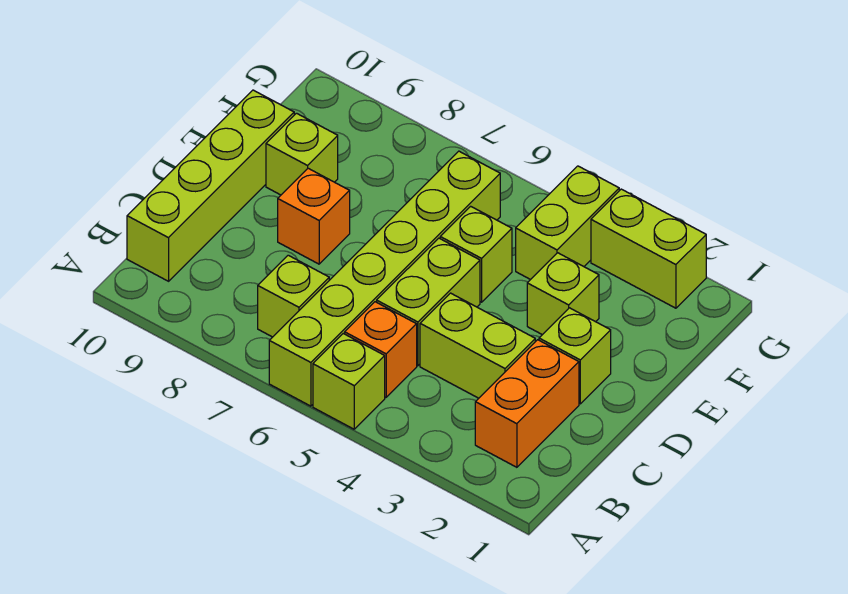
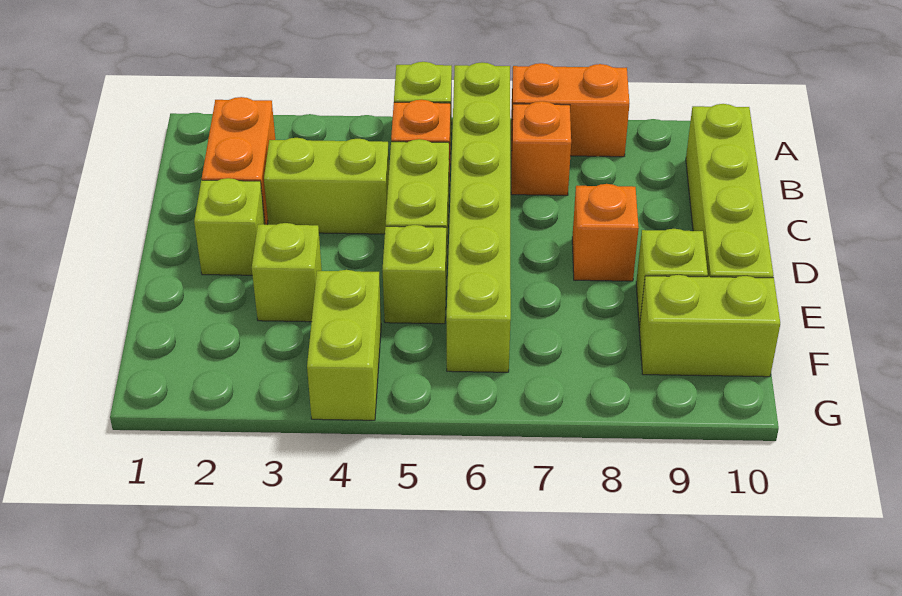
none -> orange 1x2 brick [511,63,629,157]
lime 1x1 brick [258,255,329,337] -> orange 1x1 brick [511,101,571,195]
lime 1x2 brick [591,189,706,308] -> lime 1x2 brick moved to [639,275,780,377]

